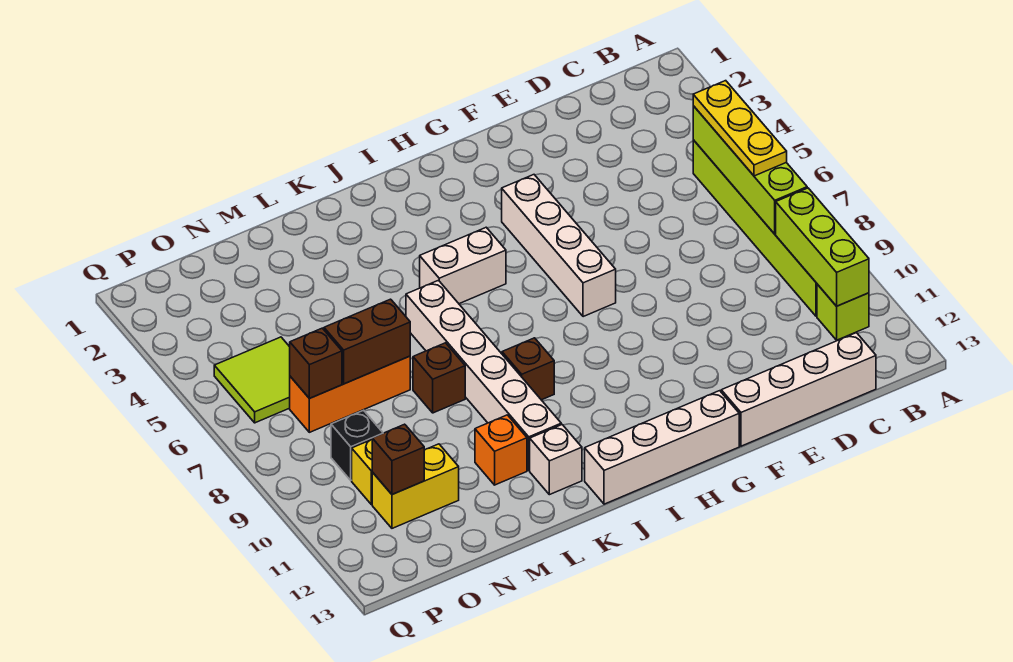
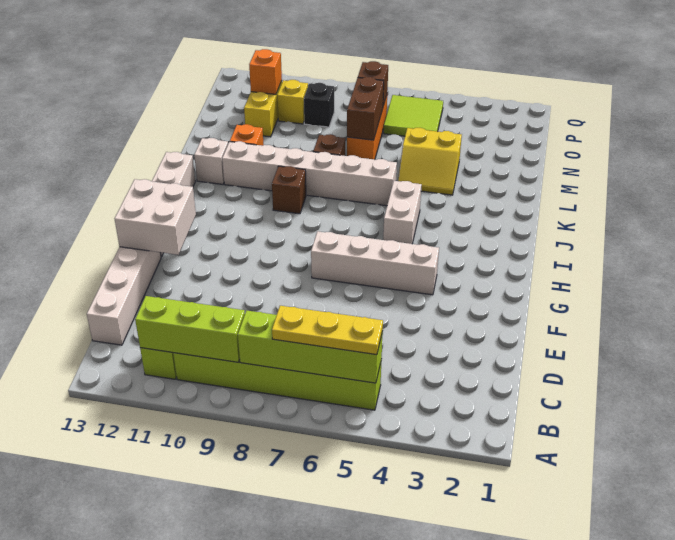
none -> white 2x2 brick [115,179,196,255]
none -> yellow 2x2 slope [398,128,462,195]
brown 1x1 brick [372,424,424,494] -> orange 1x1 brick [249,49,282,94]

